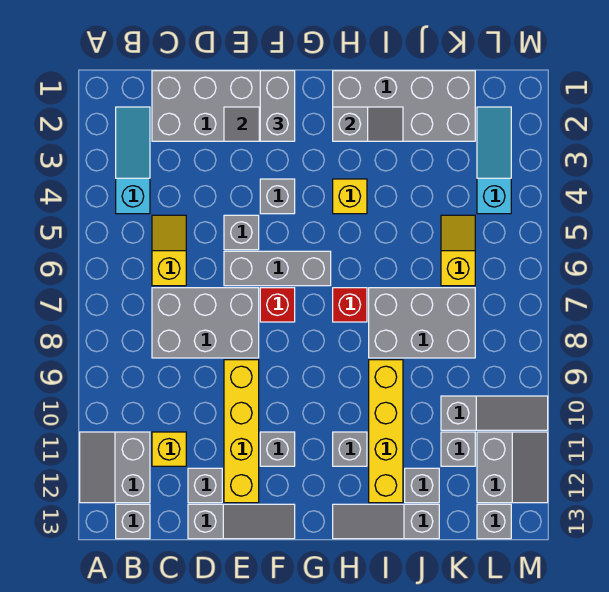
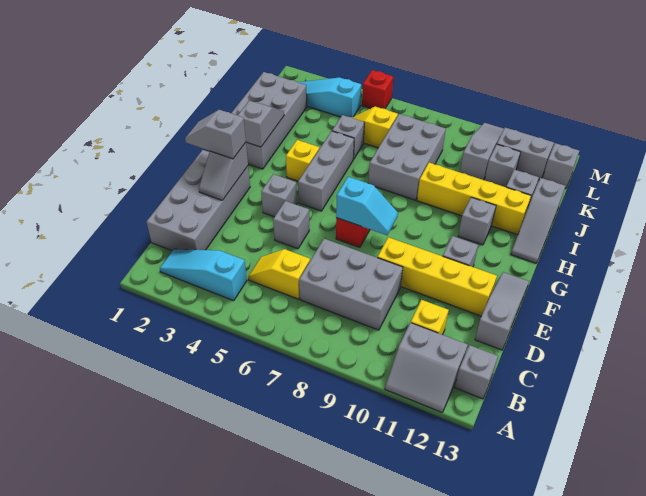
grey 2x3 brick [152,288,259,358] -> grey 2x3 brick turned to [299,239,403,330]
grey 1x1 brick [188,468,222,503] -> grey 1x1 brick moved to [332,115,364,159]
grey 1x3 brick [224,251,331,286] -> grey 1x3 brick moved to [298,131,354,211]
grey 1x2 brick [260,71,295,141] -> grey 1x2 slope [185,110,246,159]
none -> cyan 1x2 slope [336,177,398,235]
red 1x1 brick [333,288,367,322] -> red 1x1 brick moved to [362,70,393,109]

